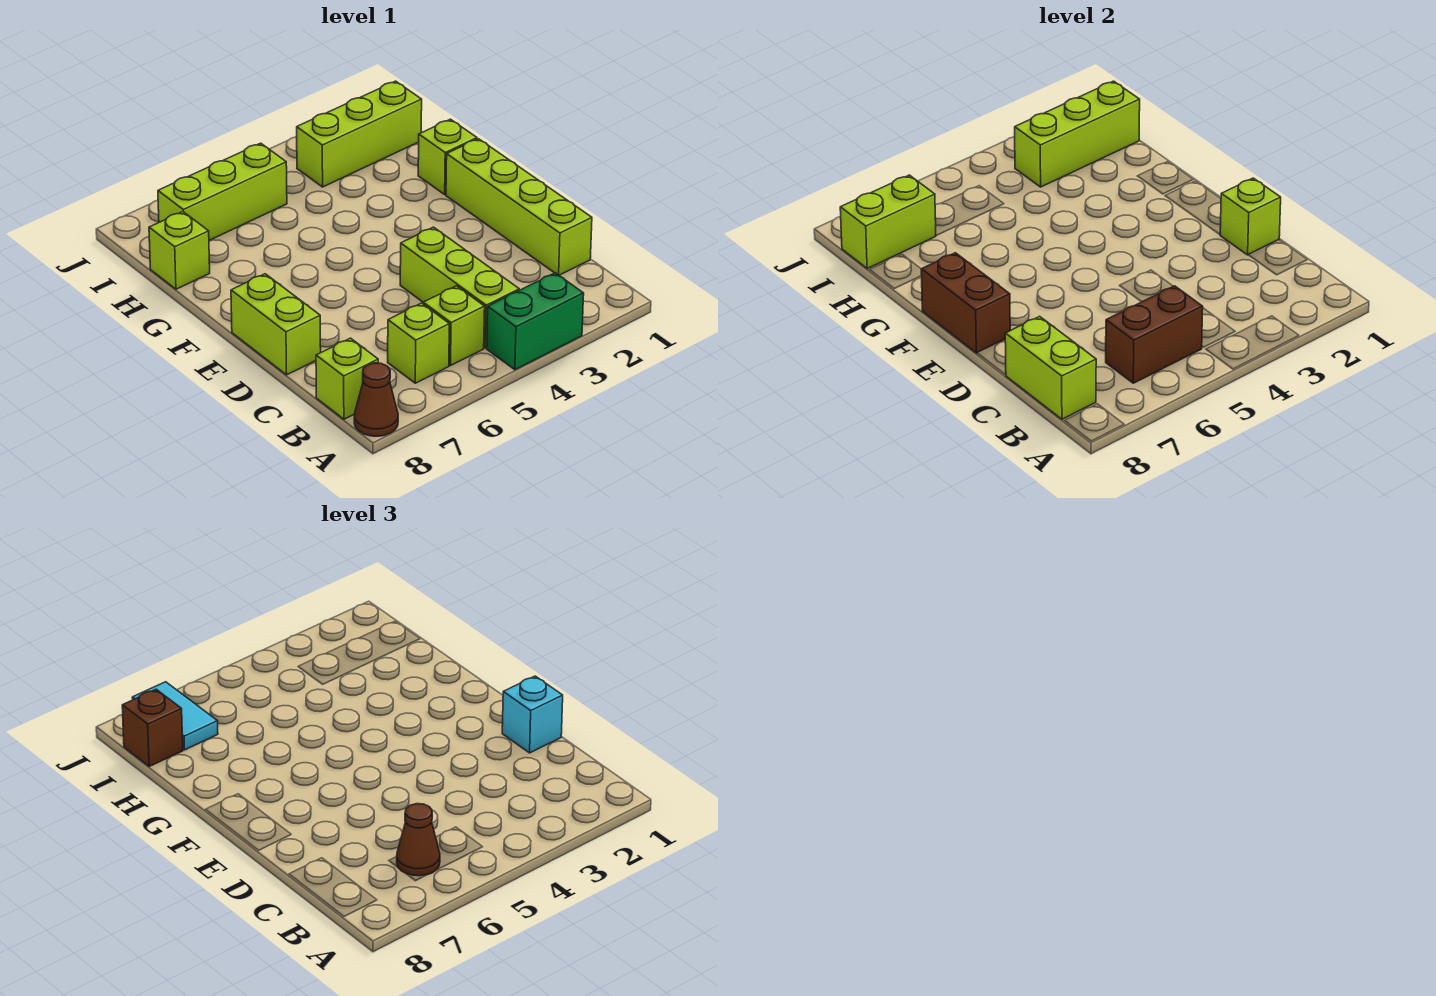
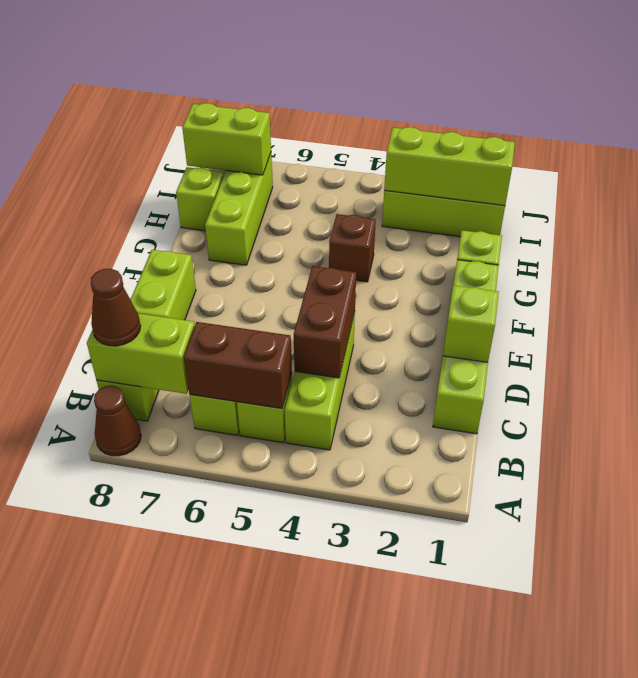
green 1x2 brick [487,273,584,370] -> none
brown 1x1 cone [397,804,440,876] -> brown 1x1 cone moved to [91,269,141,346]
lime 1x2 brick [1005,316,1096,419] -> lime 1x2 brick turned to [87,313,195,394]
cyan 1x1 brick [502,676,563,753] -> none
brown 1x2 brick [921,253,1010,353] -> brown 1x2 brick moved to [294,266,356,378]
lime 1x3 brick [158,143,287,240] -> lime 1x3 brick turned to [205,153,273,265]
cyan 1x2 tile [132,682,218,750] -> none
brown 1x1 brick [122,689,183,767] -> brown 1x1 brick moved to [329,214,376,282]

